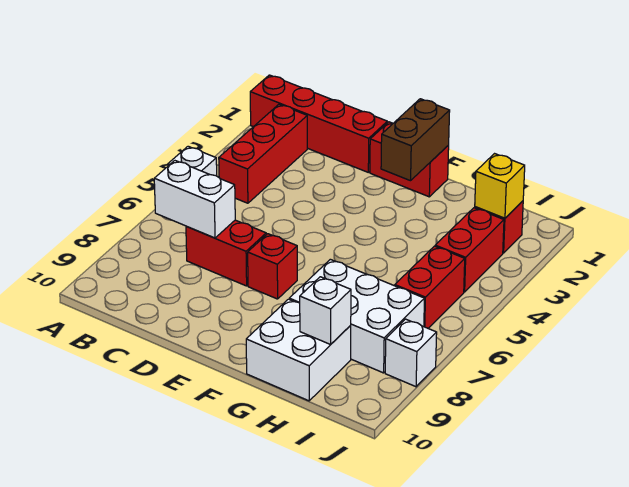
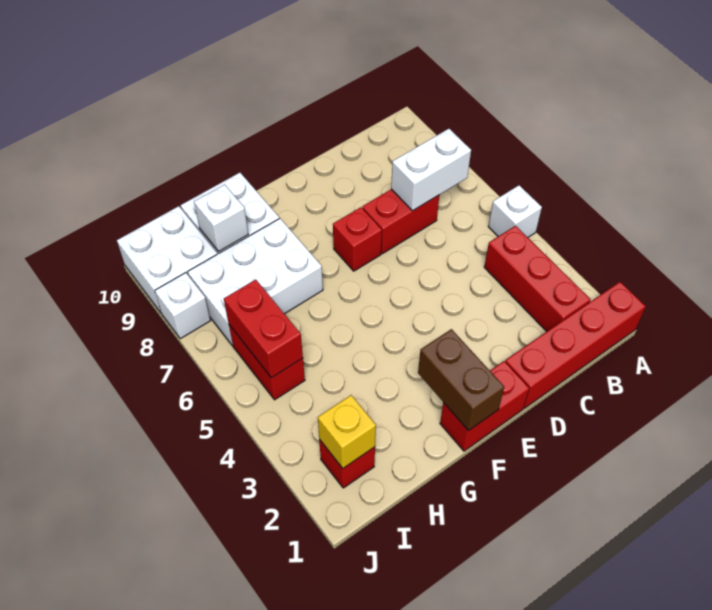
red 1x2 brick [435,208,504,292] -> red 1x2 brick moved to [224,280,303,378]
none -> white 2x2 brick [117,206,217,313]

